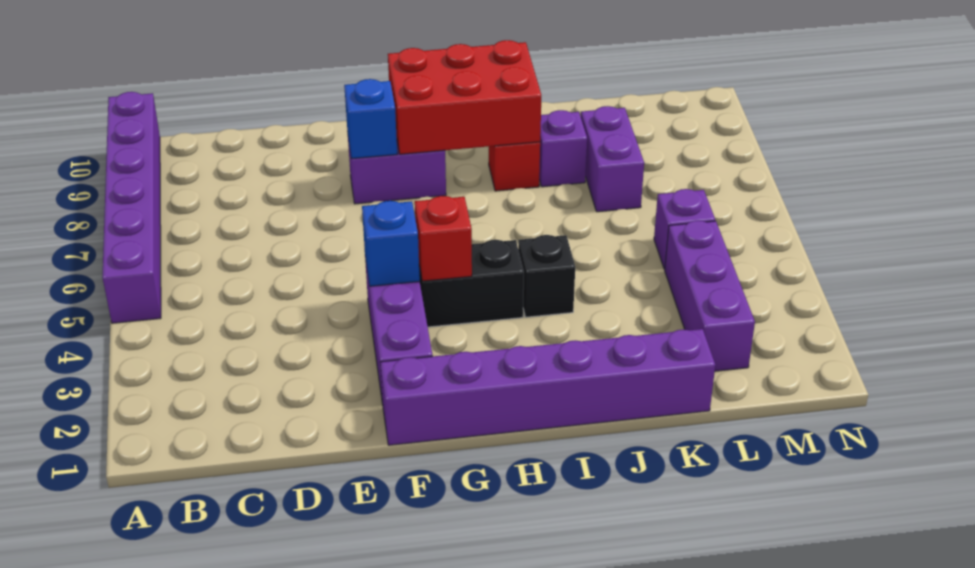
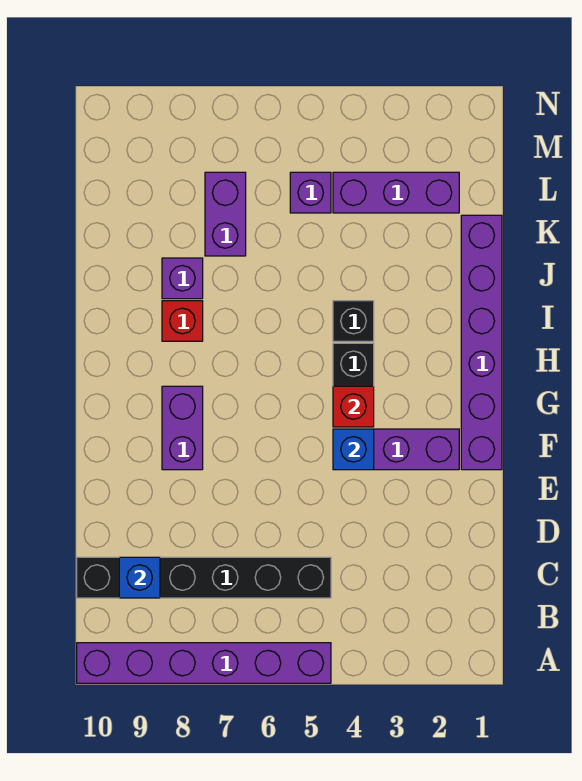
none -> black 1x6 brick [77,557,331,598]
blue 1x1 brick [344,79,397,159] -> blue 1x1 brick moved to [119,557,160,598]
red 2x3 brick [388,40,541,154] -> none
purple 1x2 brick [581,106,644,212] -> purple 1x2 brick turned to [205,172,246,256]

